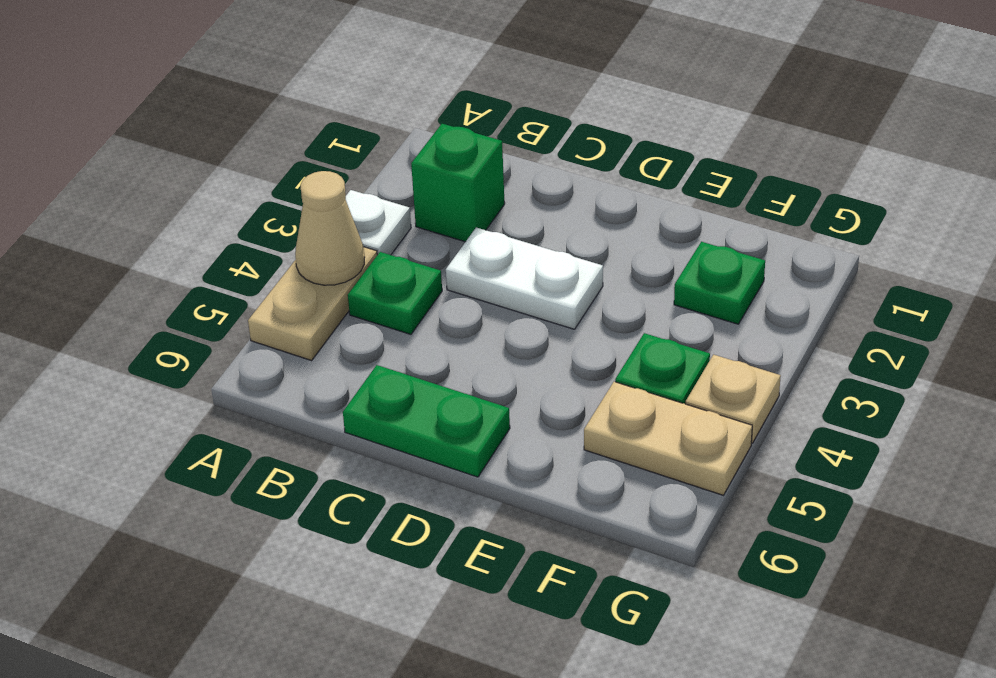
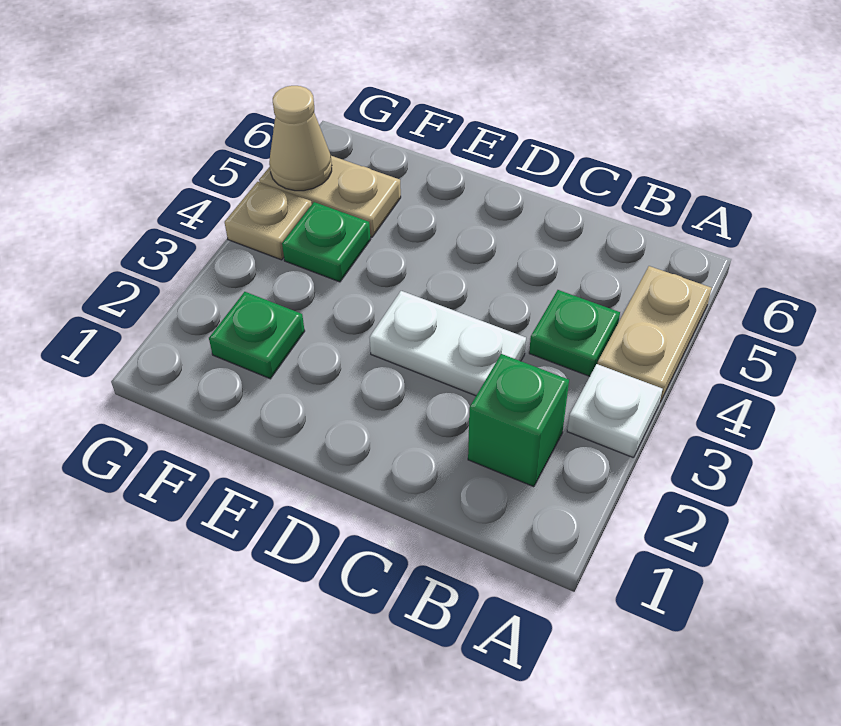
tan 1x1 cone [295,171,365,285] -> tan 1x1 cone moved to [269,86,332,191]
green 1x2 plate [343,365,510,477] -> none

